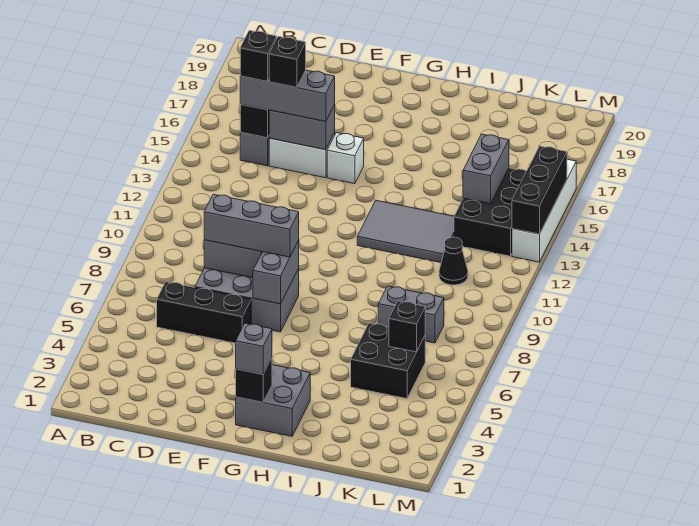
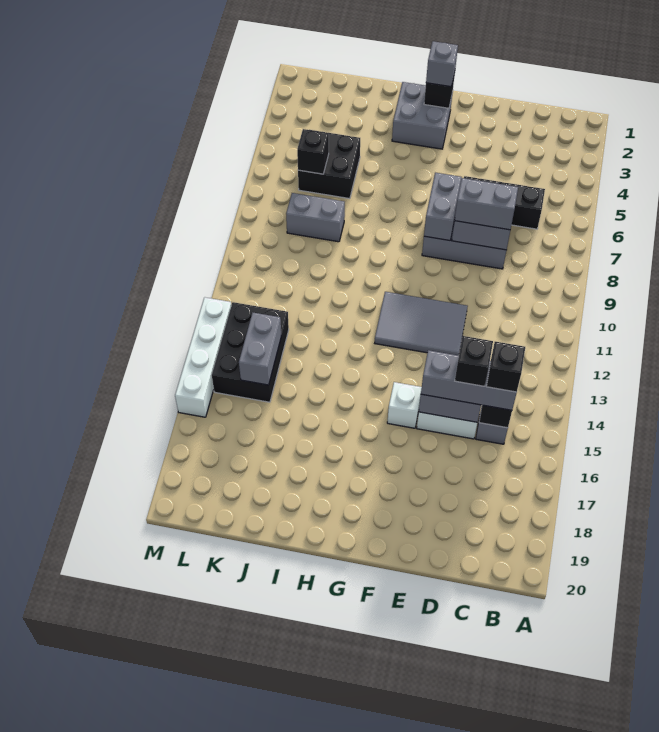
grey 1x3 brick [204,194,299,257] -> grey 1x2 brick [455,178,518,230]
grey 2x3 tile [357,200,454,262] -> grey 2x3 tile moved to [375,292,468,355]
black 1x1 cone [439,237,468,285] -> none
black 1x3 brick [512,146,567,234] -> none

